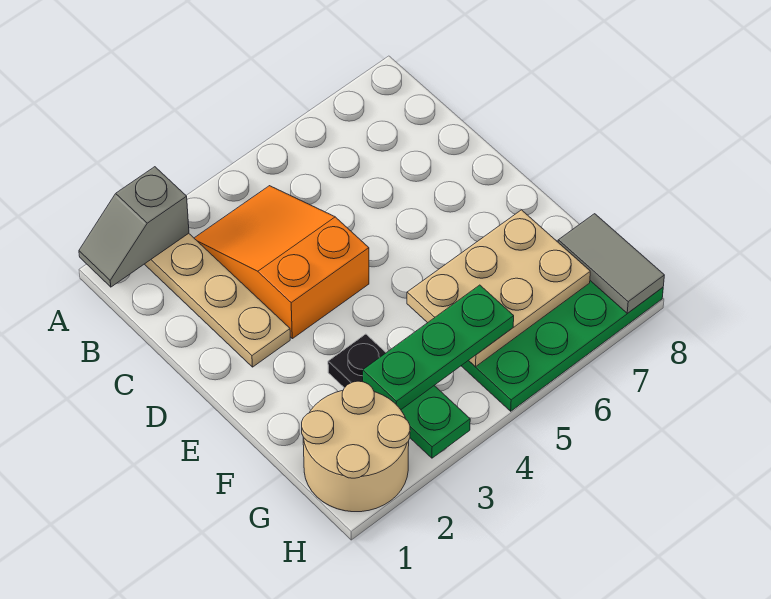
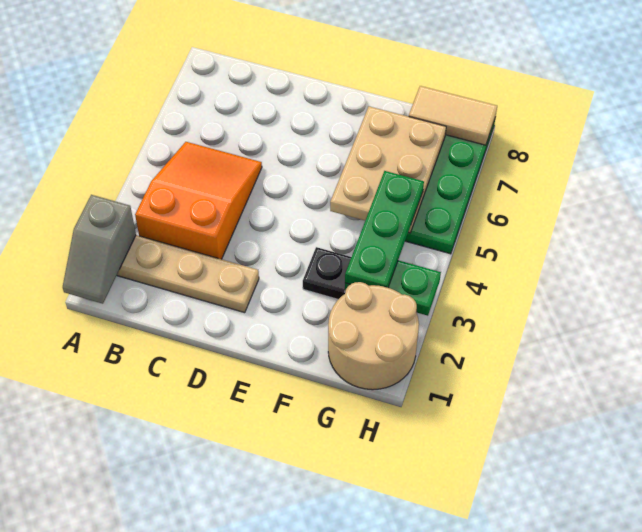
orange 2x3 slope [194,186,369,339] -> orange 2x3 slope turned to [135,142,262,259]
grey 1x2 tile [558,214,664,313] -> tan 1x2 tile [409,86,497,145]

